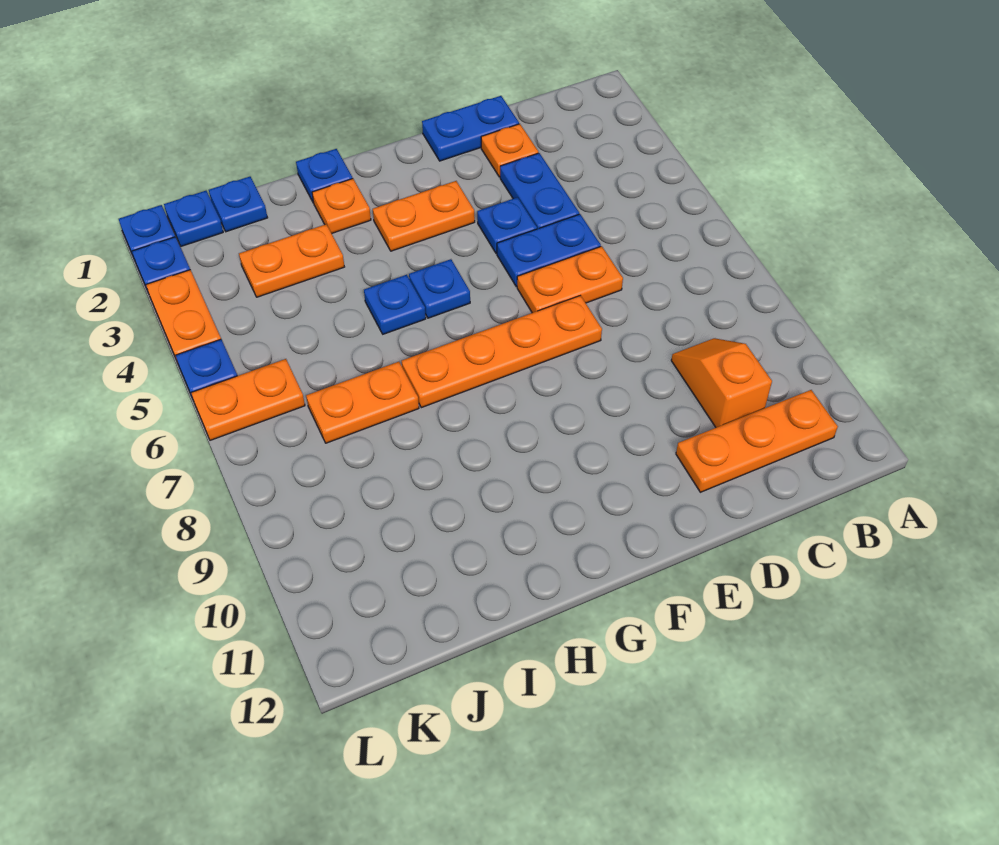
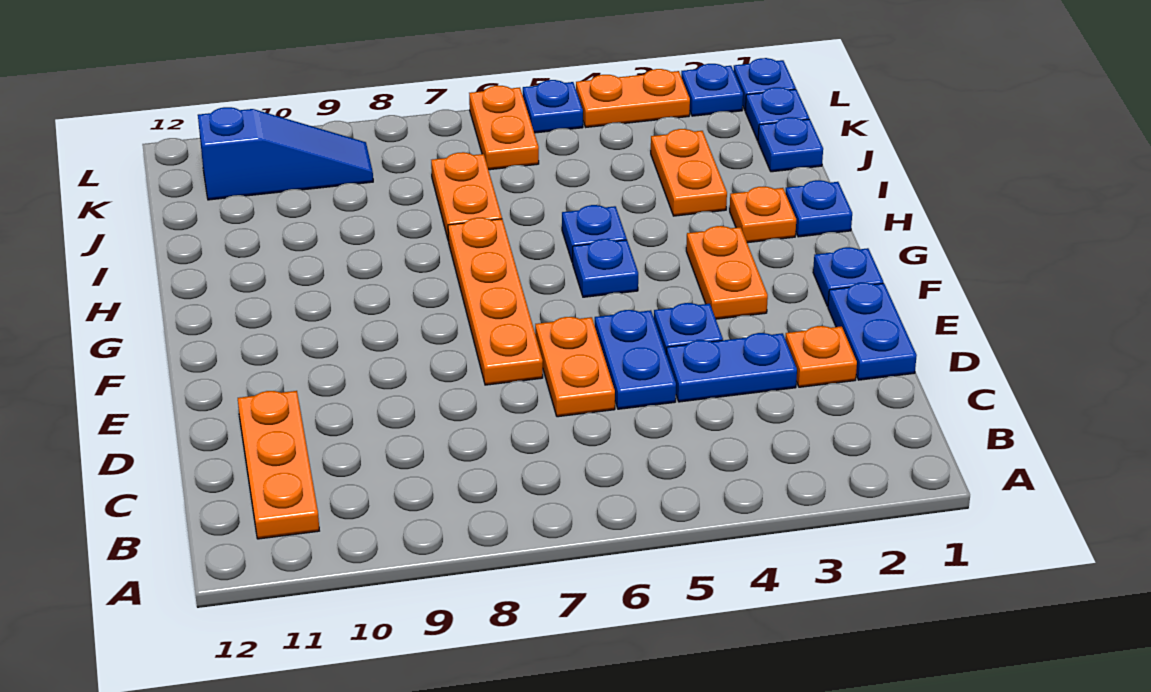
orange 1x2 slope [671,338,772,428] -> none
none -> blue 1x1 plate [813,247,883,306]
none -> blue 1x3 slope [198,107,373,200]

